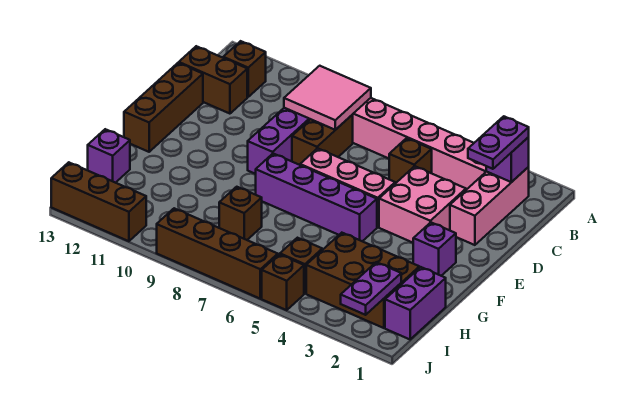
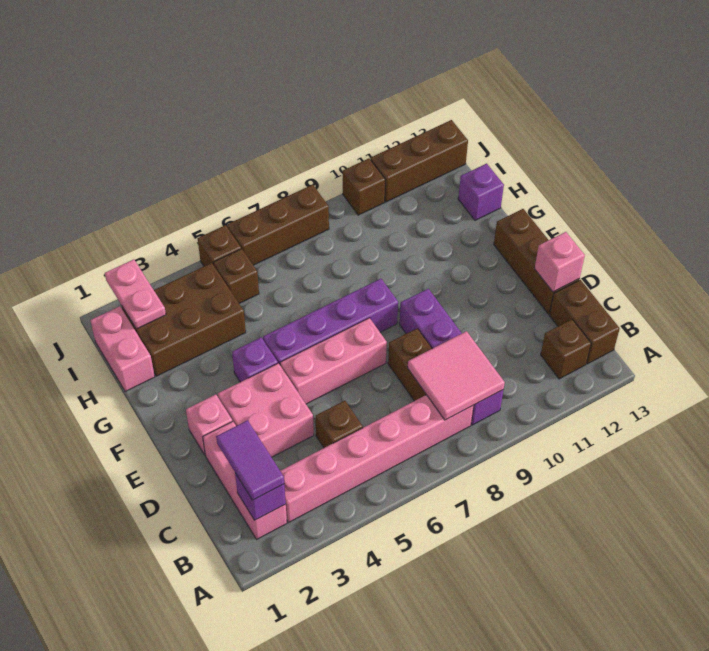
purple 1x2 plate [468,116,529,169] -> purple 1x2 tile [216,420,284,500]
brown 1x2 brick [179,46,247,114] -> brown 1x2 brick turned to [549,280,620,364]
none -> pink 1x1 brick [535,232,585,292]
none -> pink 1x1 brick [186,394,232,455]
purple 1x1 brick [413,222,456,276] -> purple 1x1 brick moved to [232,337,278,382]
purple 1x2 brick [385,267,446,339] -> pink 1x2 brick [90,306,155,392]
brown 1x1 brick [219,187,262,240] -> brown 1x1 brick moved to [343,158,385,215]
purple 1x2 plate [341,262,401,315] -> pink 1x2 plate [105,259,166,329]
brown 1x4 brick [157,208,278,299] -> brown 1x3 brick [227,185,329,265]

